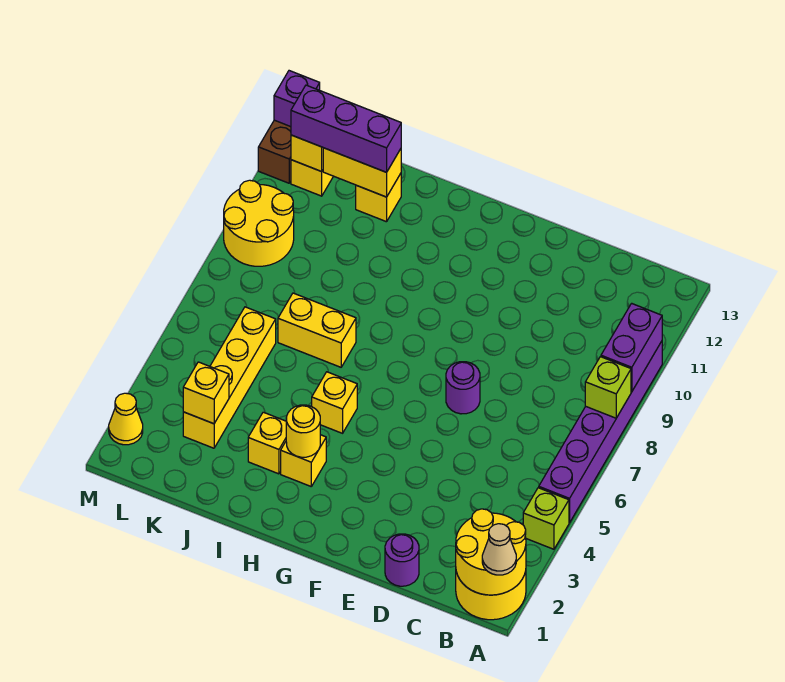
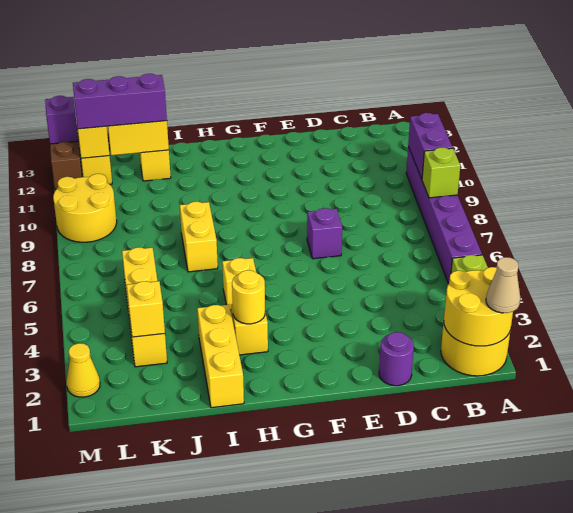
purple 1x1 round brick [446,362,480,414] -> purple 1x1 brick [307,208,342,259]
yellow 1x1 brick [248,412,286,474] -> yellow 1x3 brick [197,305,244,408]
yellow 1x2 brick [278,293,356,367] -> yellow 1x2 brick turned to [180,202,218,272]

